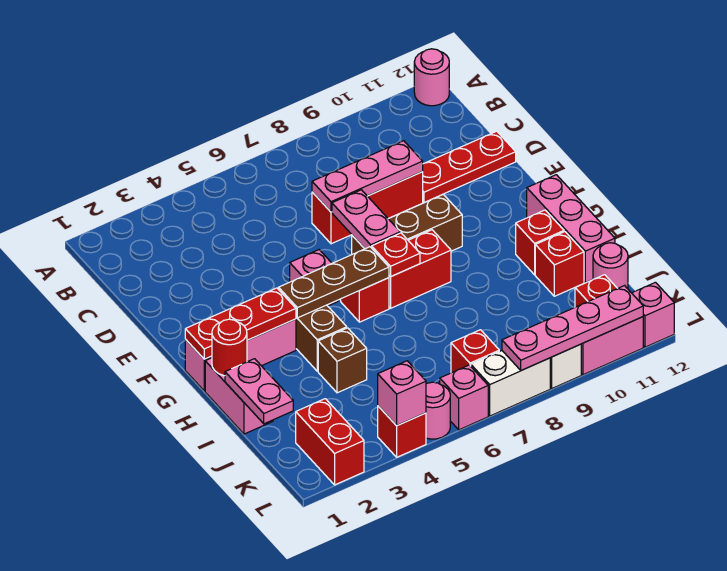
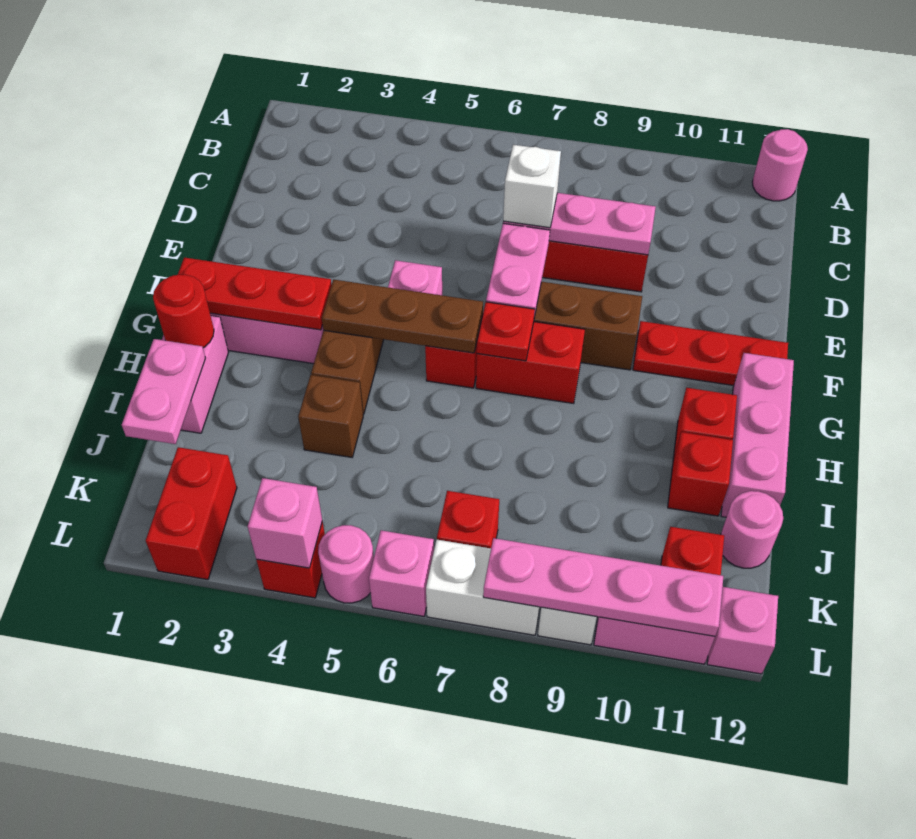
none -> white 1x1 brick [503,145,561,228]
red 1x3 plate [422,131,516,203] -> red 1x3 plate moved to [633,321,788,386]

